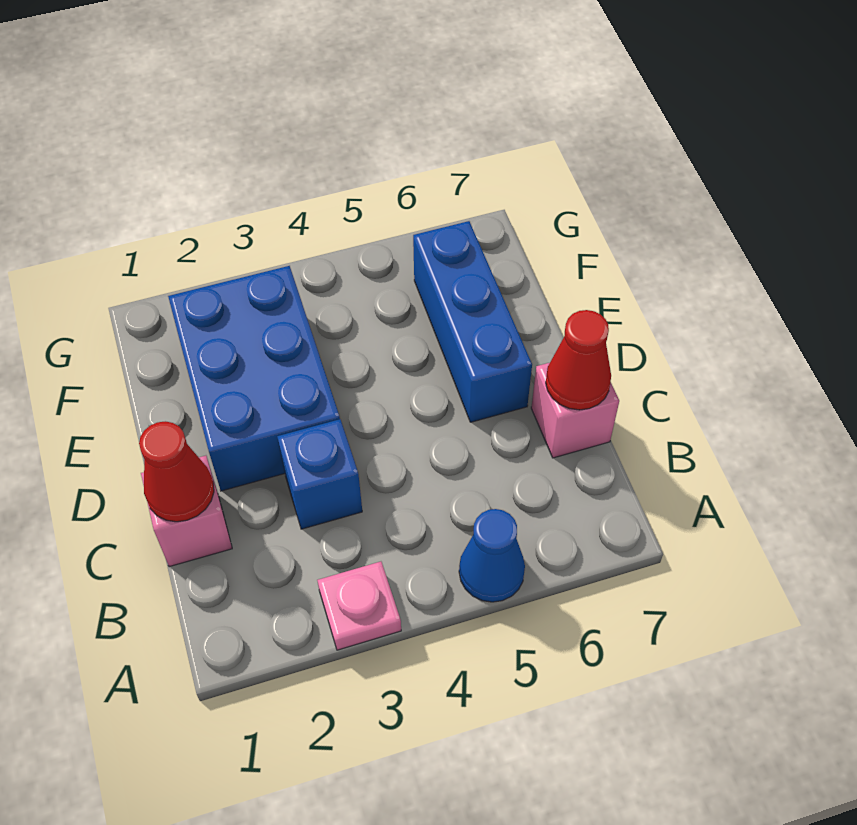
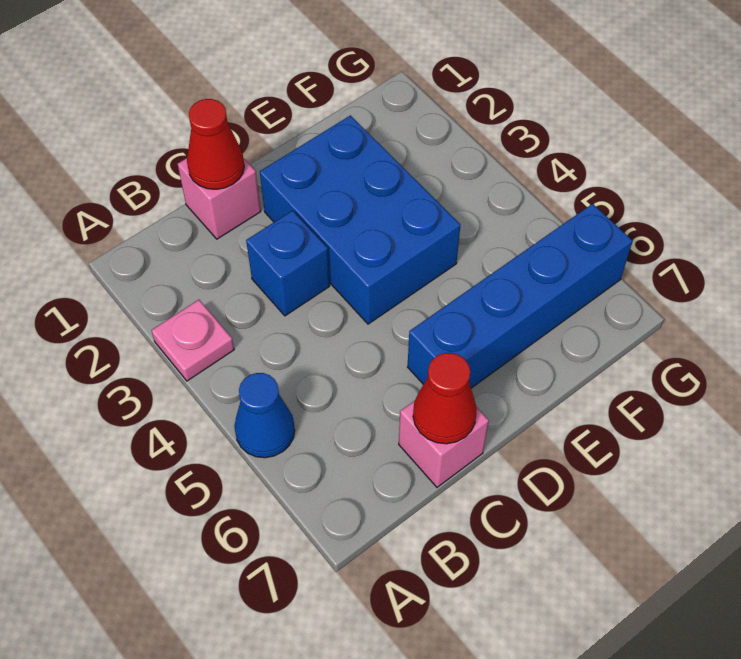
blue 2x3 brick [168,266,340,491] -> blue 2x3 brick turned to [260,115,460,324]
blue 1x3 brick [413,221,532,422] -> blue 1x4 brick [408,204,633,388]

